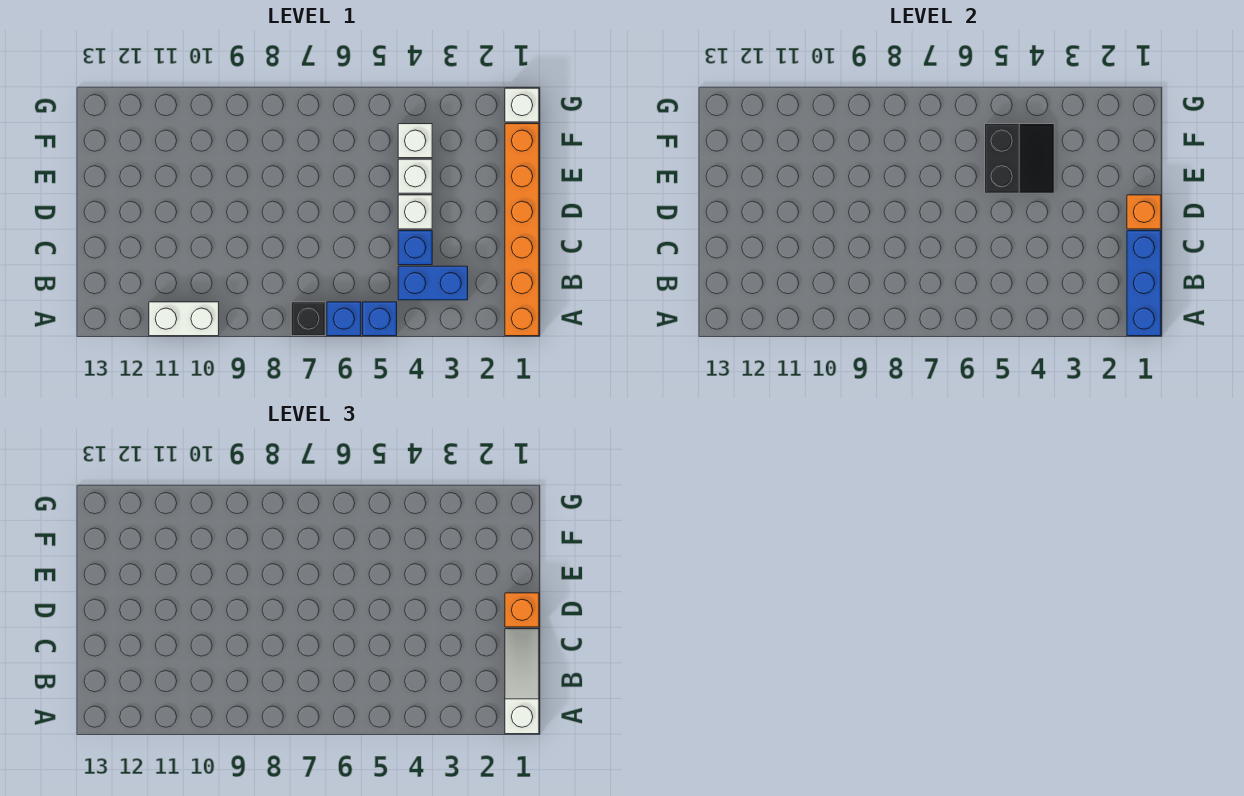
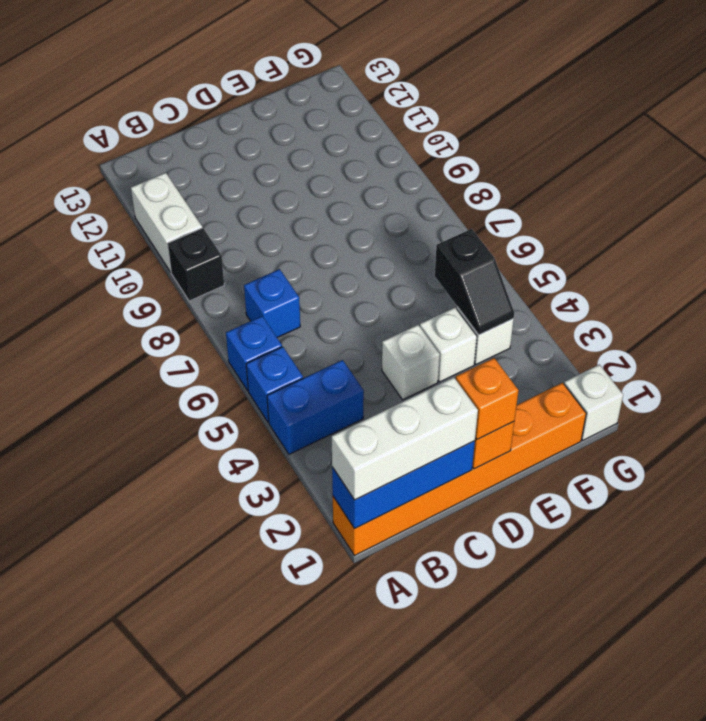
white 1x3 slope [505,629,539,734] -> white 1x3 brick [332,377,478,500]
black 1x1 brick [291,302,325,336] -> black 1x1 brick moved to [168,228,224,301]
blue 1x2 brick [398,266,468,300] -> blue 1x2 brick turned to [267,360,364,454]
blue 1x1 brick [398,231,432,265] -> blue 1x1 brick moved to [244,269,300,338]
black 2x2 slope [985,124,1054,193] -> black 1x2 slope [435,229,514,335]

